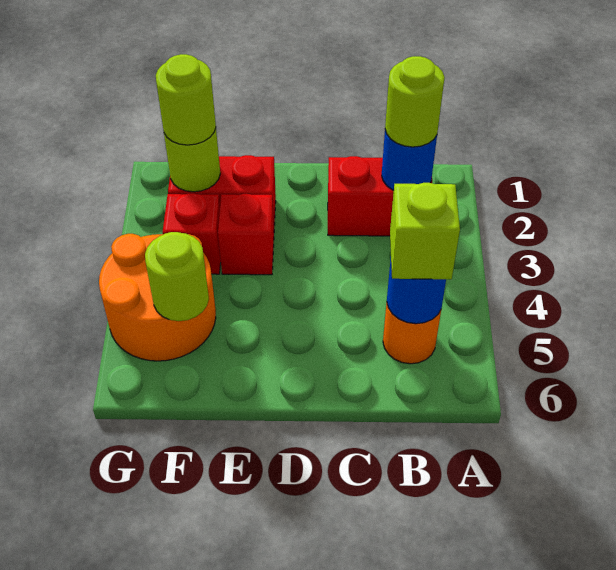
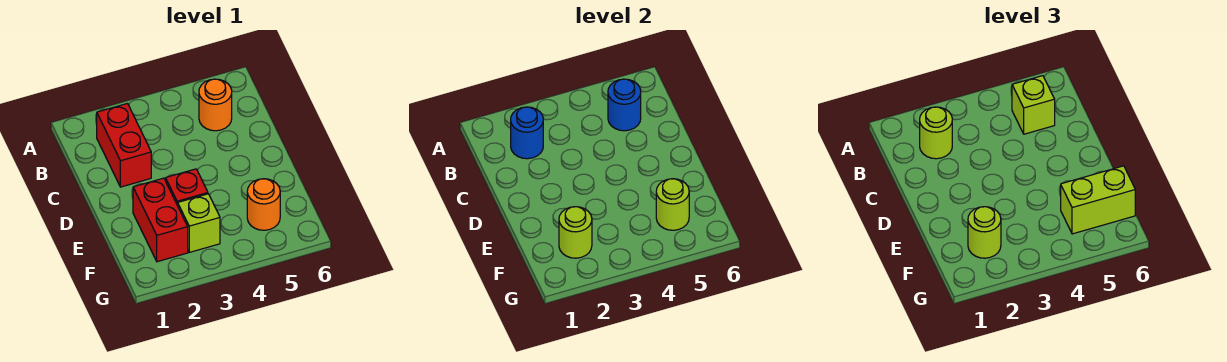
red 1x1 brick [163,193,221,274] -> lime 1x1 brick [178,194,220,252]
orange 2x2 round brick [99,234,216,361] -> orange 1x1 round brick [247,179,280,230]
none -> lime 1x2 brick [1061,166,1135,234]

